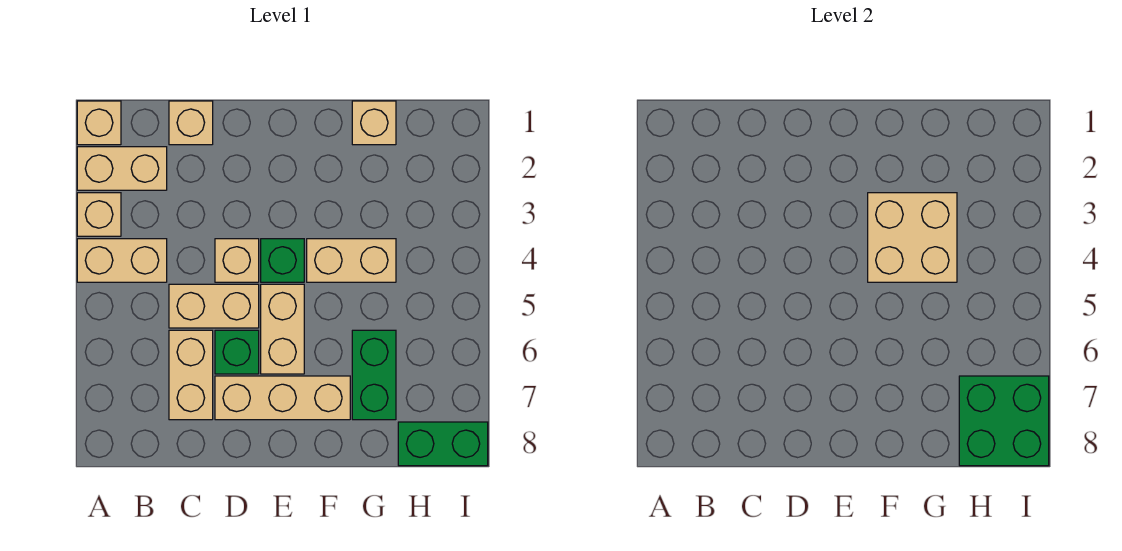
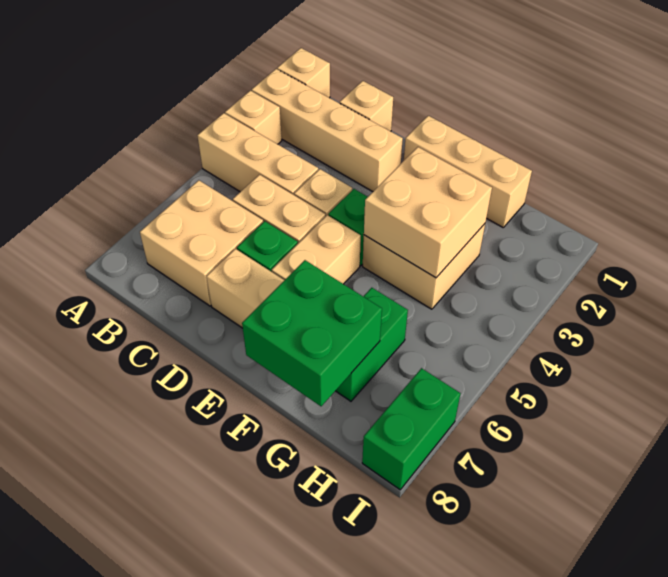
tan 1x2 brick [77,147,167,190] -> tan 1x4 brick [252,69,403,192]
tan 1x2 brick [77,239,167,282] -> tan 1x3 brick [197,113,318,195]
tan 1x2 brick [169,330,213,420] -> tan 2x2 brick [140,180,263,306]
tan 1x2 brick [307,239,396,282] -> tan 2x2 brick [363,224,485,309]
tan 1x1 brick [352,101,396,145] -> tan 1x3 brick [404,116,532,227]
green 2x2 brick [959,376,1049,466] -> green 2x2 brick moved to [242,260,382,406]
green 1x2 brick [398,422,488,466] -> green 1x2 brick turned to [362,368,460,490]

